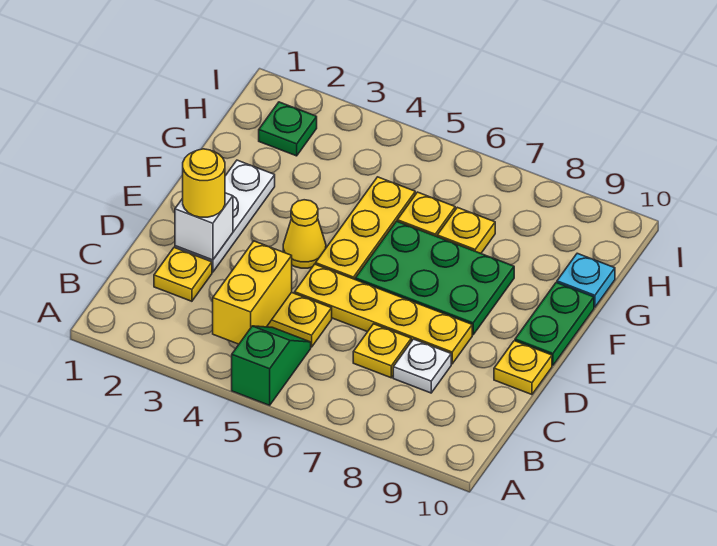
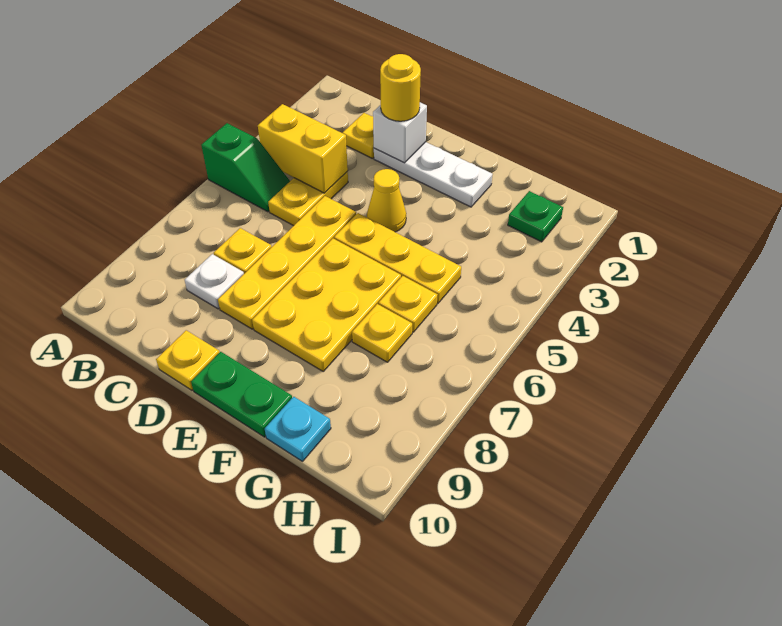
green 2x3 plate [355,221,514,335] -> yellow 2x3 plate [252,239,401,371]

